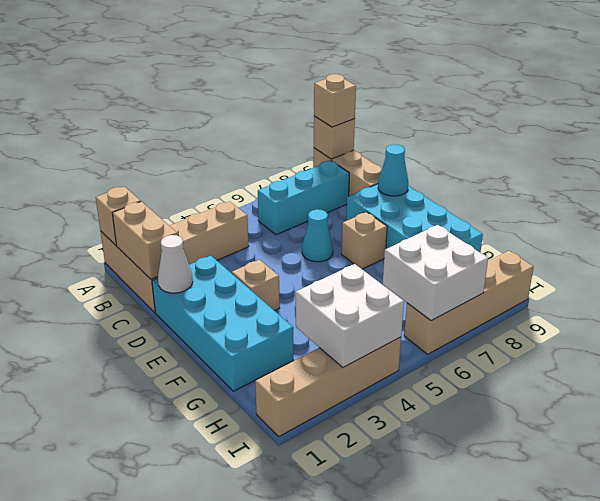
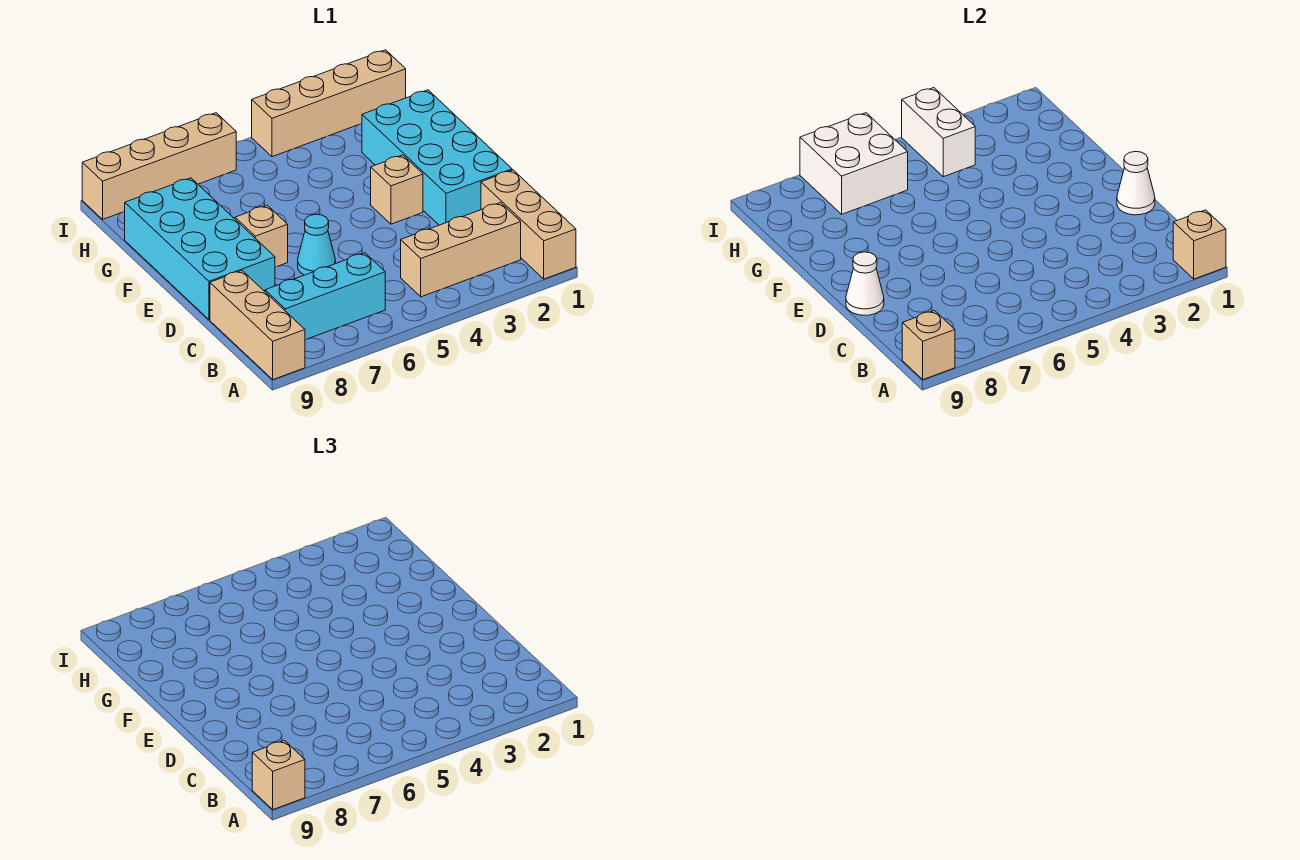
tan 1x2 brick [112,202,177,279] -> none
cyan 1x1 cone [378,144,408,196] -> white 1x1 cone [846,252,884,315]
white 2x2 brick [296,264,404,367] -> white 1x2 brick [902,88,975,177]

